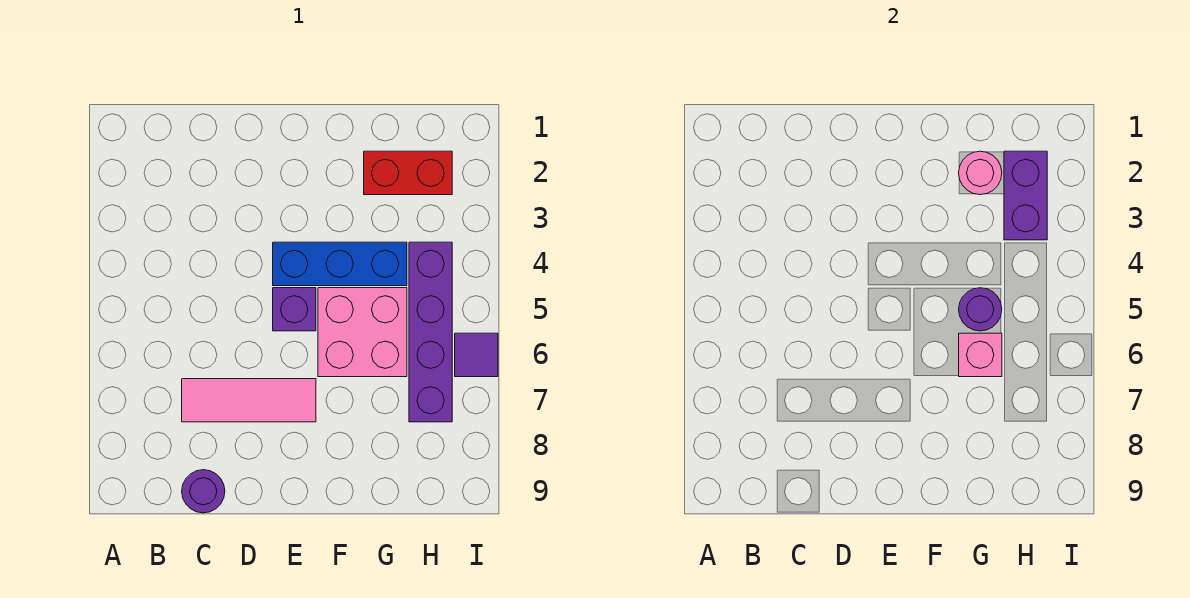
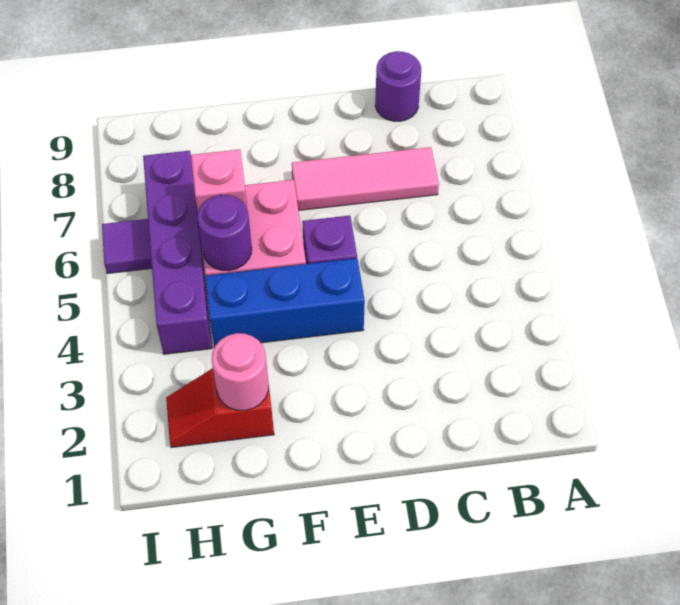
red 1x2 brick [364,151,452,195] -> red 1x2 slope [166,368,274,448]
purple 1x2 brick [1004,151,1047,240] -> none

